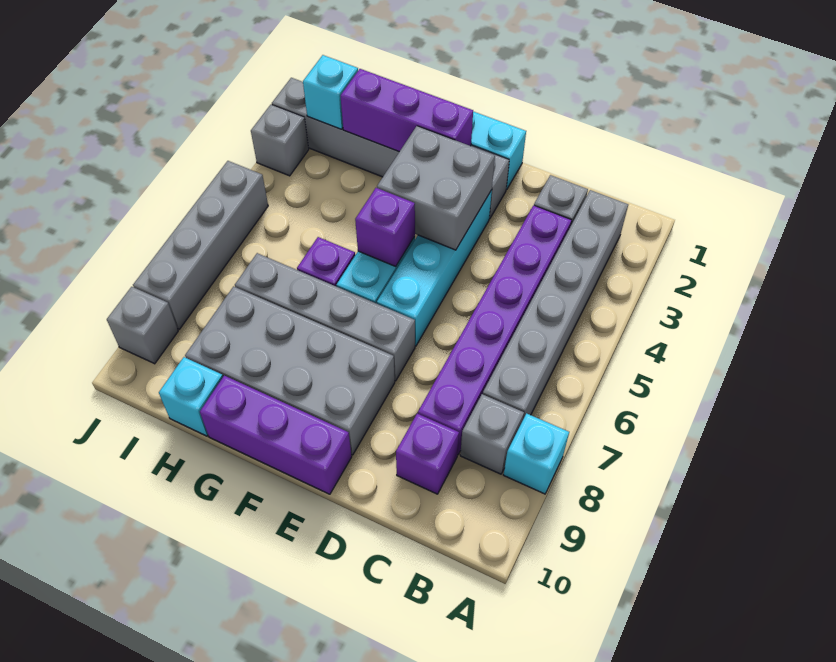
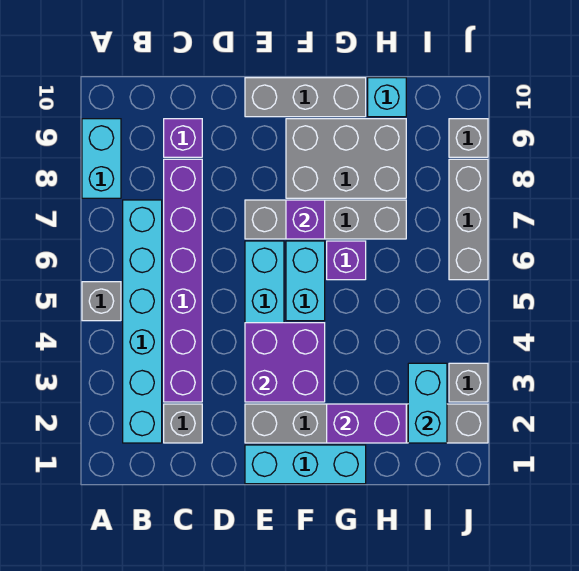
cyan 1x1 brick [504,413,569,494] -> cyan 1x2 brick [82,119,121,198]
grey 1x6 brick [483,190,628,419] -> cyan 1x6 brick [123,200,162,443]
grey 1x1 brick [460,394,524,474] -> grey 1x1 brick moved to [82,282,121,321]
grey 2x2 brick [377,126,495,250] -> purple 2x2 brick [245,323,325,402]
grey 2x4 brick [185,286,395,455] -> grey 2x3 brick [286,119,406,198]
purple 1x3 brick [200,376,352,494] -> grey 1x3 brick [245,78,366,117]
purple 1x3 brick [340,69,473,152] -> purple 1x2 brick [327,404,406,443]
purple 1x1 brick [355,188,415,266] -> purple 1x1 brick moved to [286,200,325,239]
cyan 1x1 brick [303,55,358,129] -> cyan 1x2 brick [408,363,447,443]
grey 1x4 brick [133,161,268,329] -> grey 1x3 brick [449,159,488,280]

